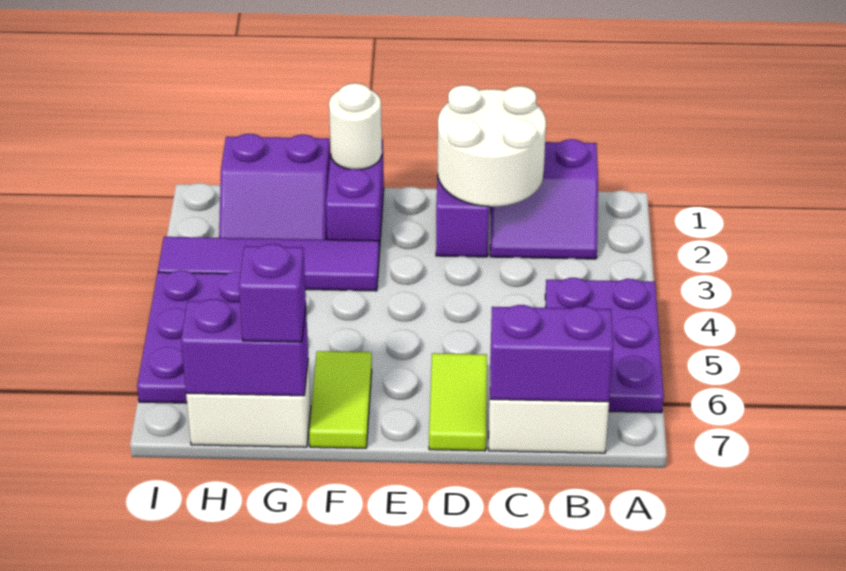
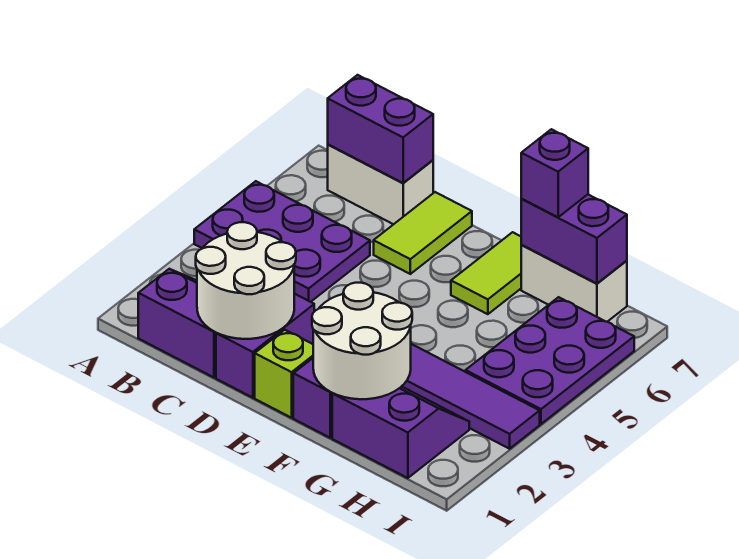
purple 2x3 plate [545,278,664,413] -> purple 2x3 plate turned to [194,181,370,302]
none -> lime 1x1 brick [255,330,313,418]
white 1x1 round brick [329,83,382,169] -> white 2x2 round brick [312,283,412,399]

